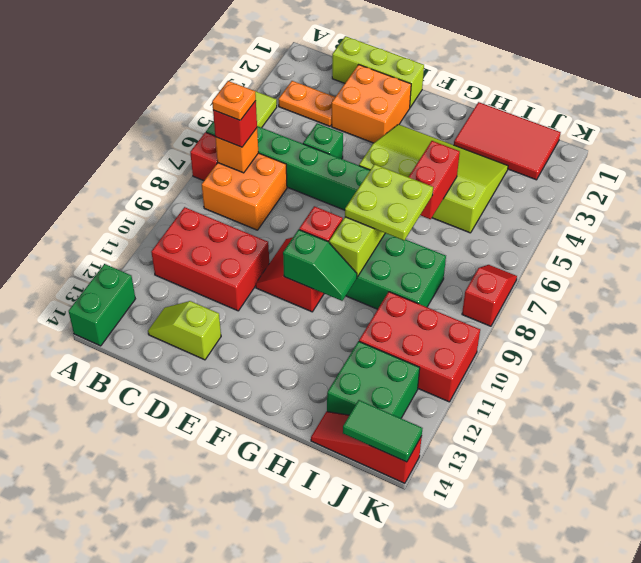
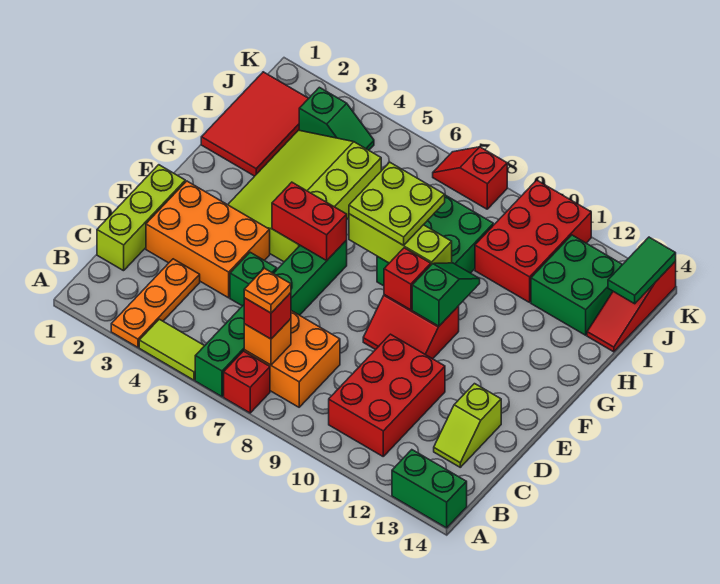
orange 1x2 plate [278,81,335,126] -> orange 1x3 plate [111,259,200,347]
orange 2x2 brick [332,65,411,143] -> orange 2x3 brick [146,181,270,298]
red 1x2 brick [409,141,460,219] -> red 1x2 brick moved to [272,182,347,260]
none -> green 1x2 slope [299,87,374,150]

